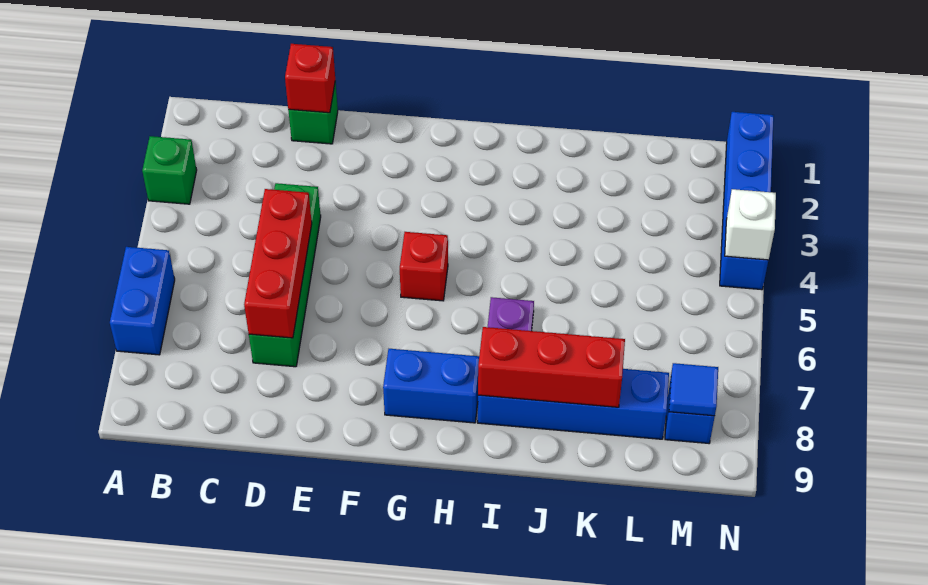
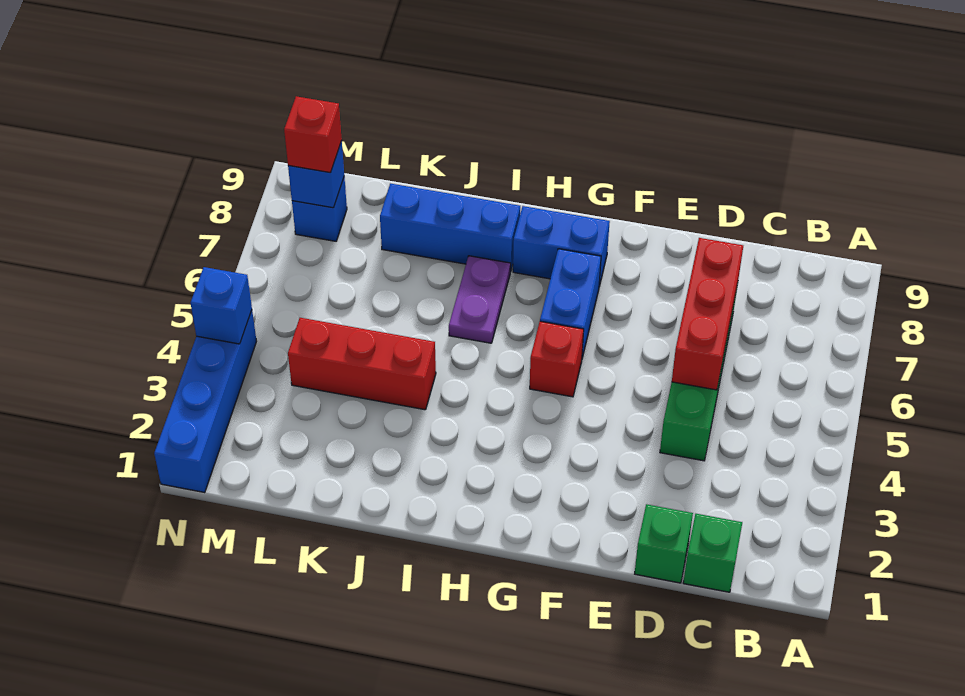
green 1x1 brick [142,136,197,204] -> green 1x1 brick moved to [683,514,742,592]
blue 1x2 brick [110,247,175,355] -> blue 1x2 brick moved to [540,249,601,358]
red 1x1 brick [285,44,335,113] -> red 1x1 brick moved to [284,96,342,173]
blue 1x4 brick [478,369,669,439] -> blue 1x3 brick [380,184,520,272]
red 1x3 brick [478,327,625,407] -> red 1x3 brick moved to [288,318,436,410]
blue 1x1 tile [669,363,718,416] -> blue 1x1 brick [288,141,344,208]
white 1x1 brick [725,189,776,260] -> blue 1x1 brick [191,267,252,344]

